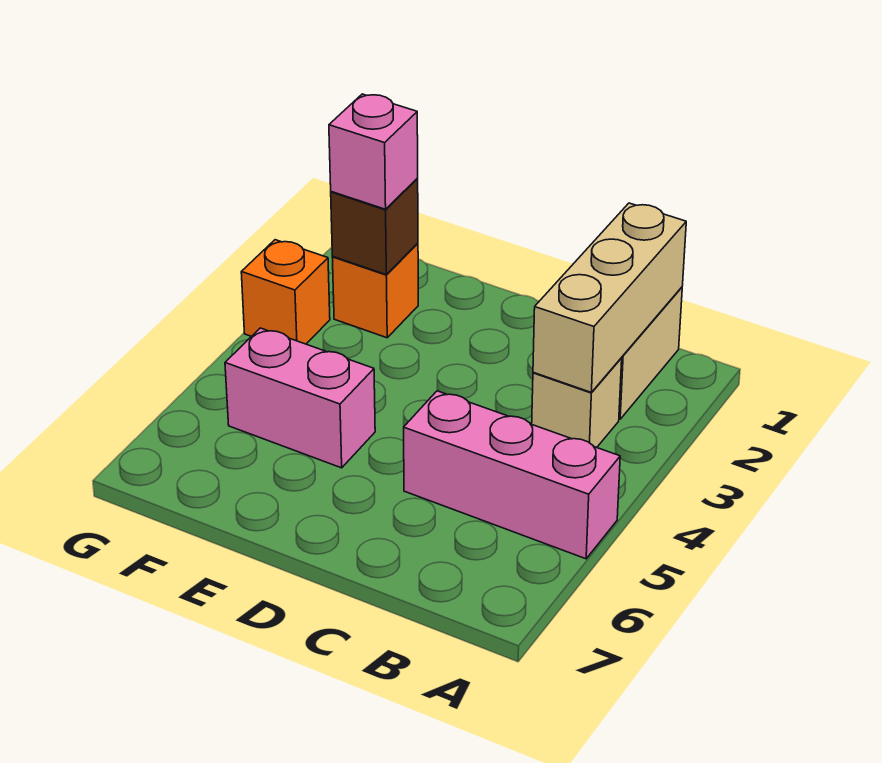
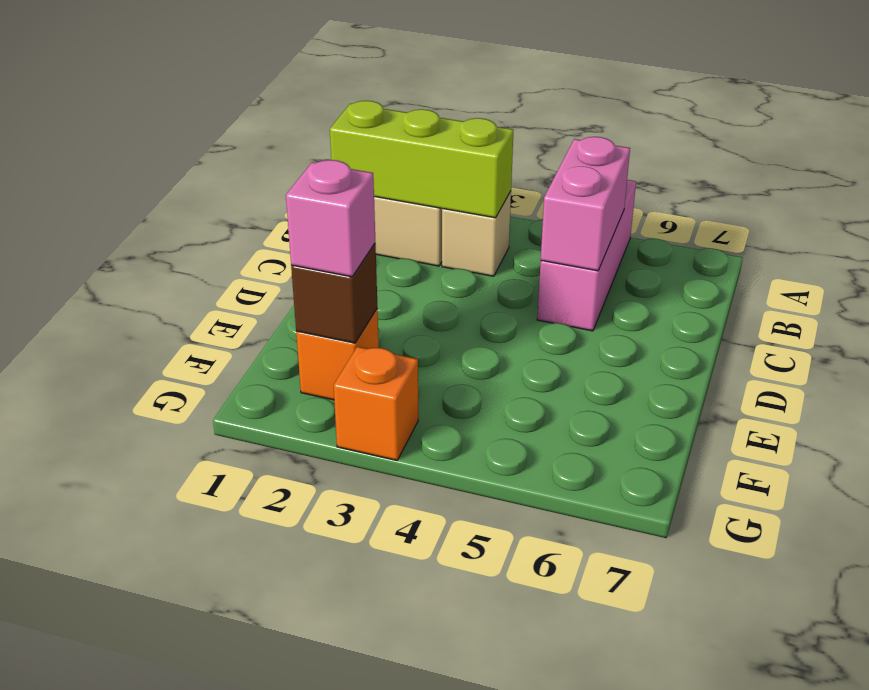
tan 1x3 brick [533,203,686,393] -> lime 1x3 brick [330,101,513,218]
pink 1x2 brick [225,328,375,468] -> pink 1x2 brick moved to [541,137,630,271]

